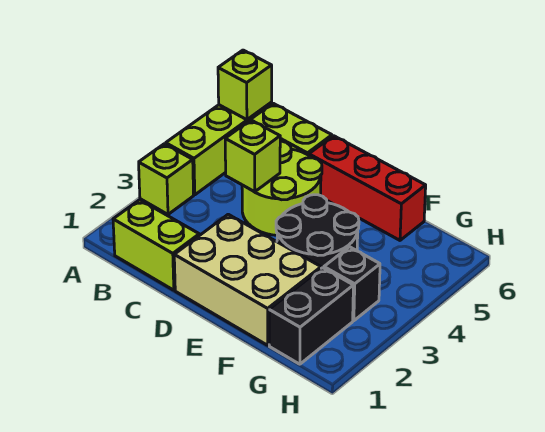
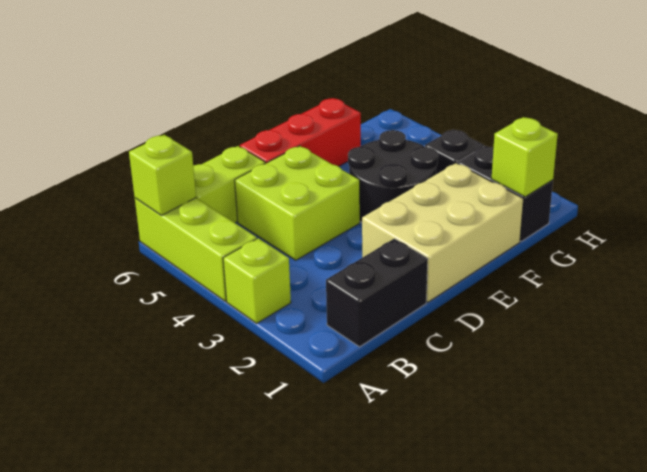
lime 1x2 brick [113,200,199,290] -> black 1x2 brick [326,239,428,347]
lime 2x2 round brick [242,141,322,235] -> lime 2x2 brick [235,146,360,260]
lime 1x1 brick [225,120,280,192] -> lime 1x1 brick moved to [492,117,558,197]

